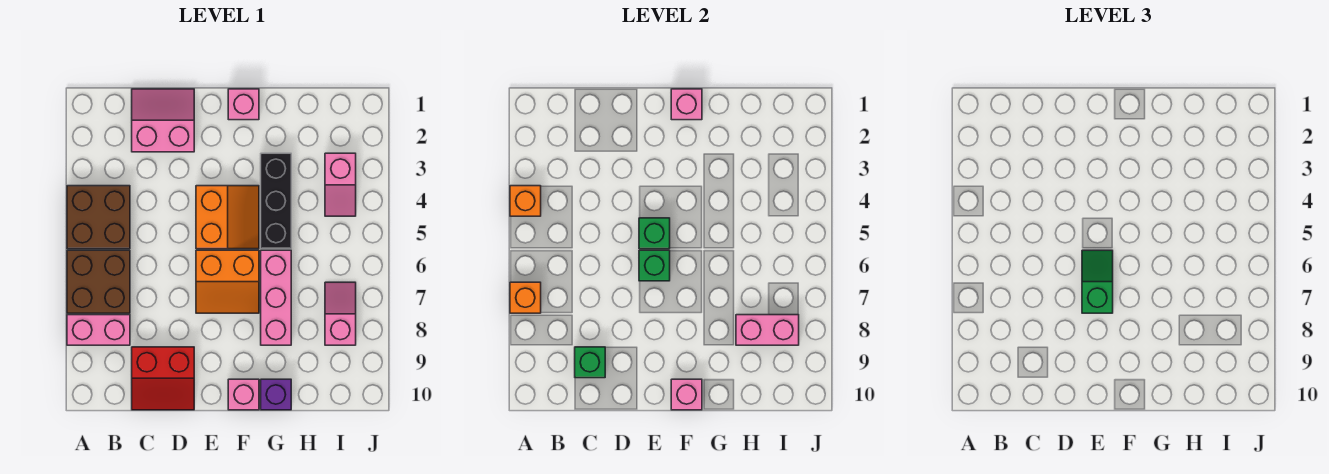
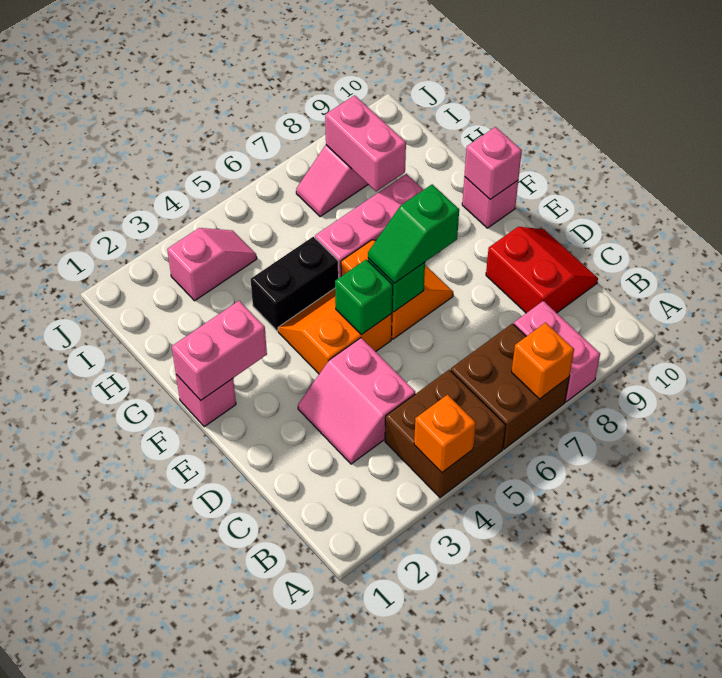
pink 2x2 slope [132,89,194,152] -> pink 2x2 slope moved to [298,338,415,464]
green 1x1 brick [575,347,605,378] -> none
pink 1x1 brick [671,89,702,120] -> pink 1x2 brick [172,301,267,400]
black 1x3 brick [261,153,291,249] -> black 1x2 brick [251,237,339,331]
purple 1x1 brick [261,379,291,410] -> none

